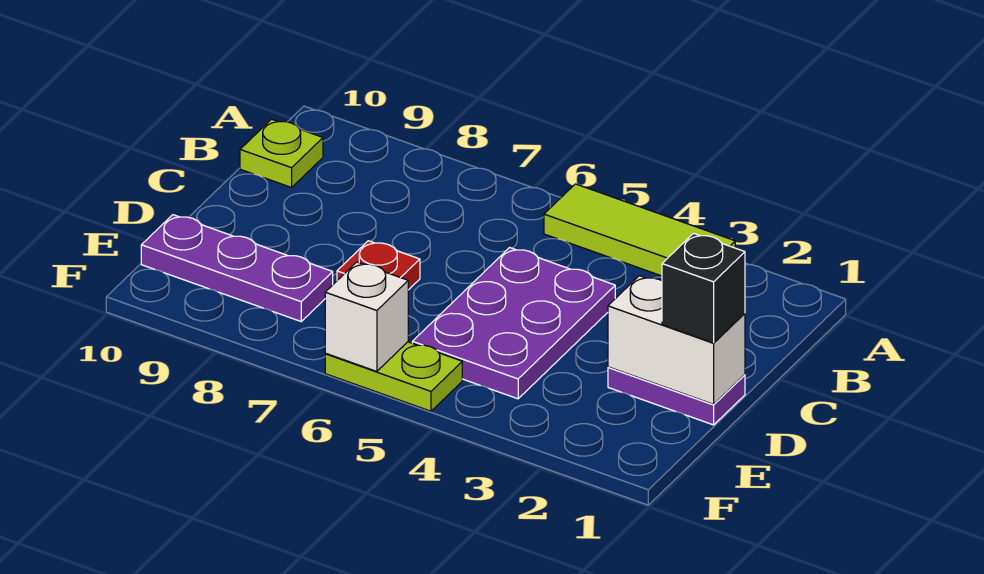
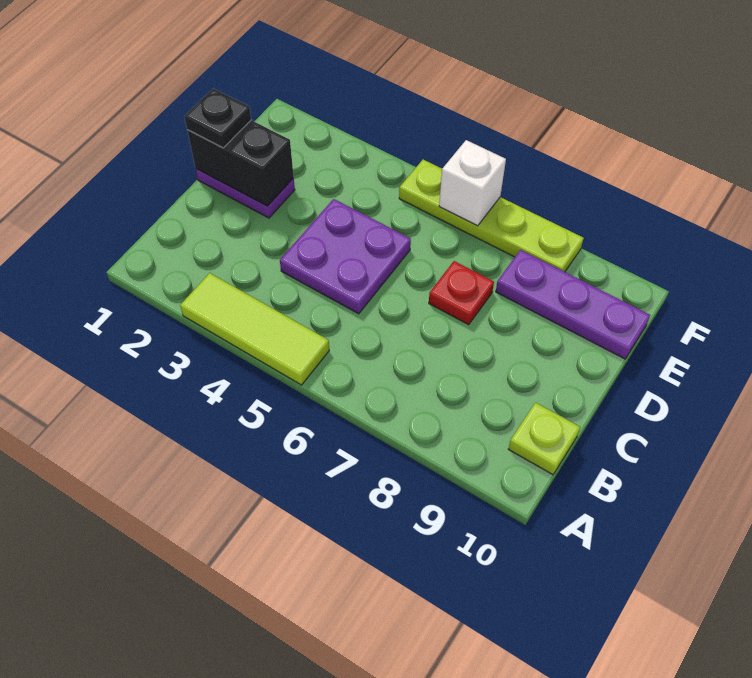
purple 2x3 plate [412,248,615,399] -> purple 2x2 plate [280,199,411,314]
white 1x2 brick [608,276,745,404] -> black 1x2 brick [187,120,294,206]
black 1x1 brick [662,233,745,343] -> black 1x1 plate [184,89,251,148]
lime 1x2 plate [325,342,462,411] -> lime 1x4 plate [399,160,584,272]

